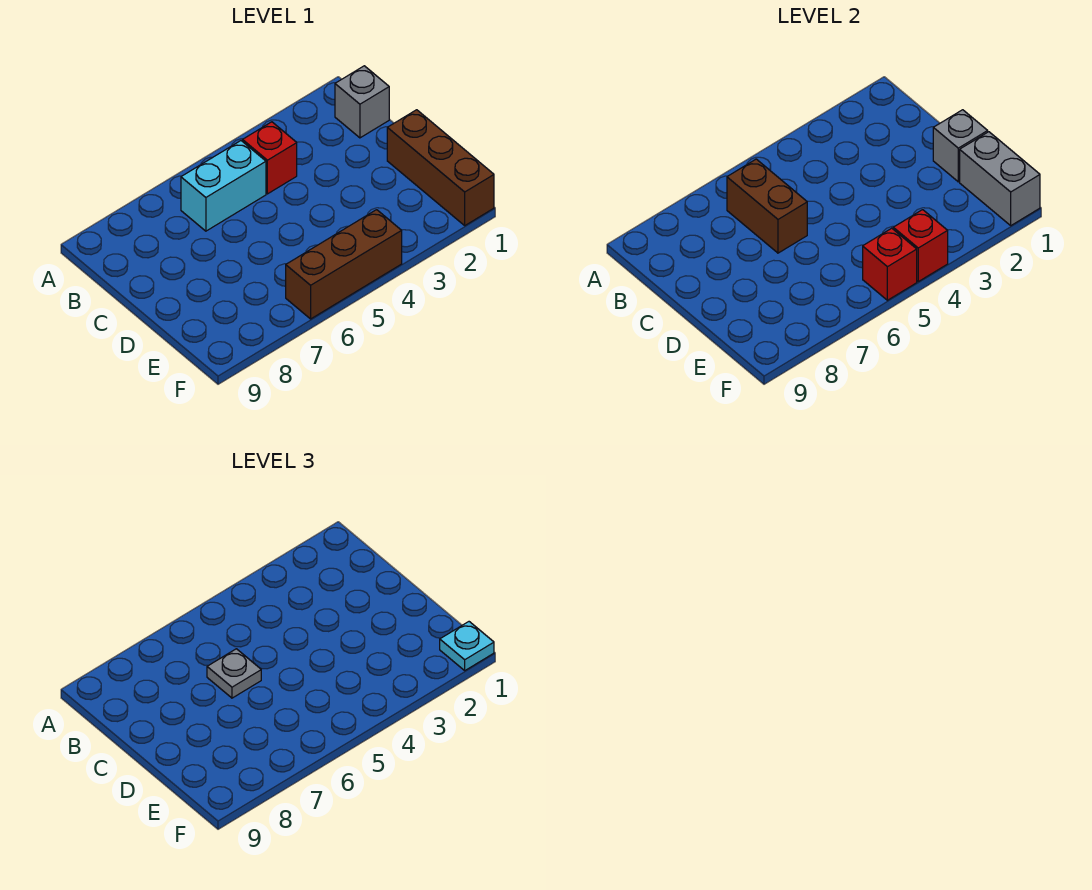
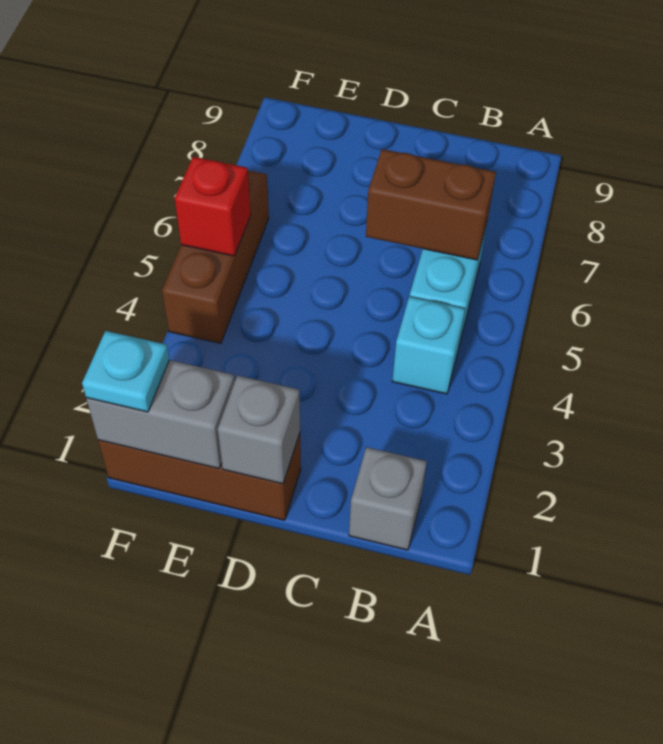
red 1x1 brick [243,122,297,194] -> cyan 1x1 brick [392,296,465,394]
grey 1x1 plate [207,649,261,698] -> none
red 1x1 brick [893,210,948,282] -> none

